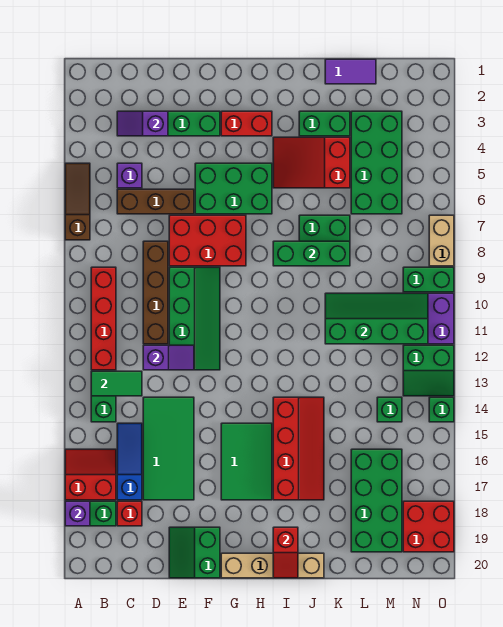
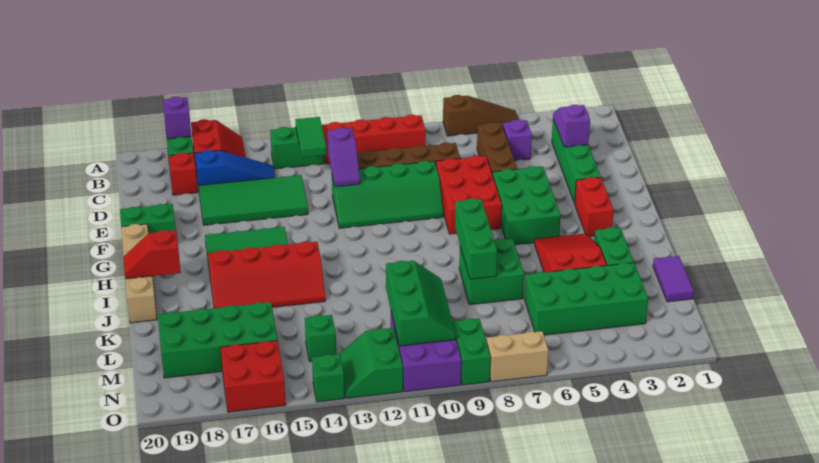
green 2x4 slope [325,293,428,344] -> green 2x3 slope [386,261,456,346]
red 2x2 brick [403,501,454,552] -> red 2x2 brick moved to [220,341,286,412]

